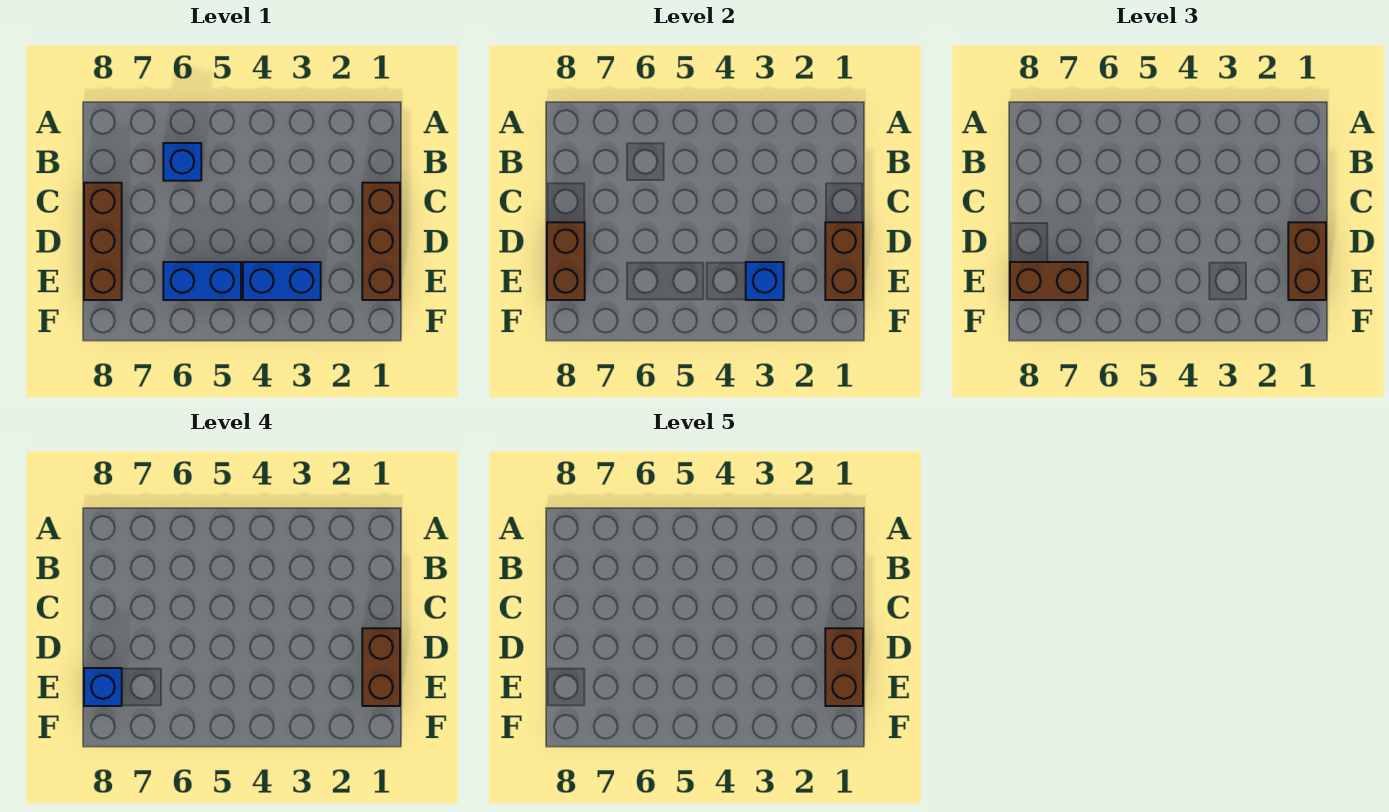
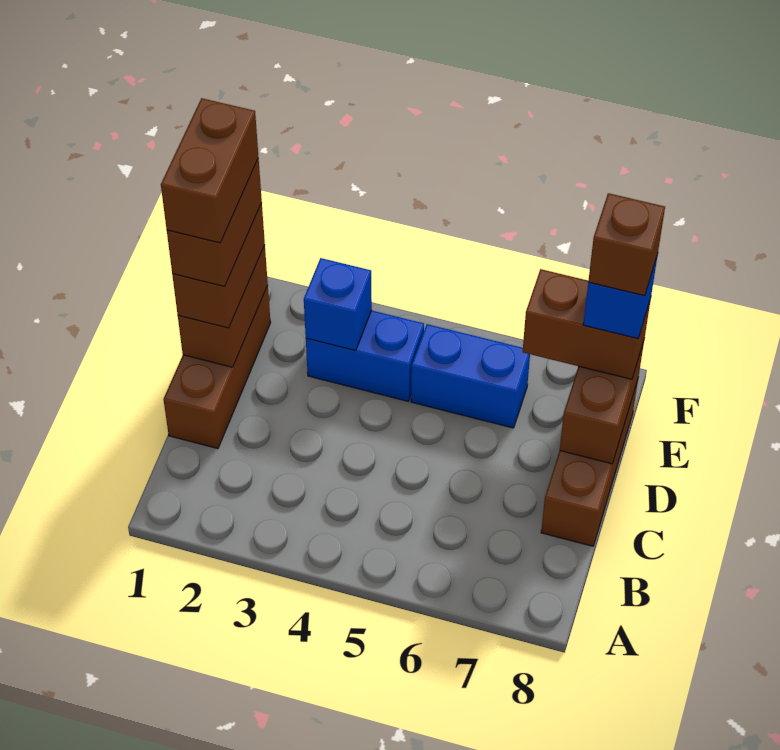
blue 1x1 brick [163,143,201,181] -> none
none -> brown 1x1 brick [588,193,665,296]

